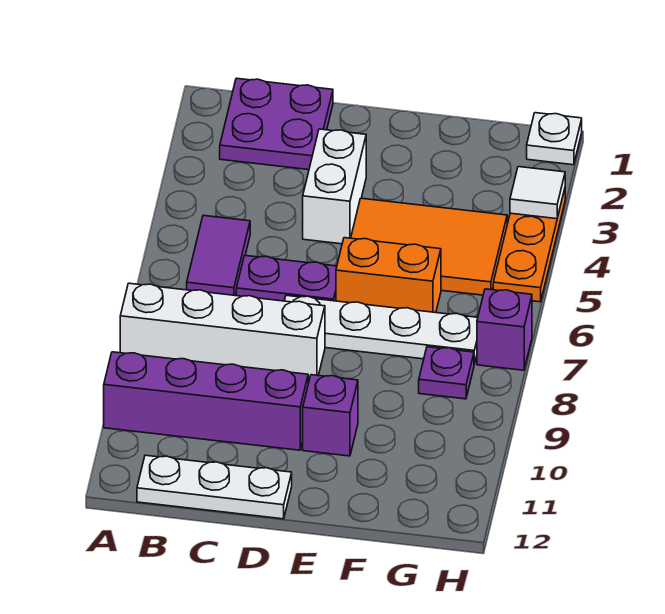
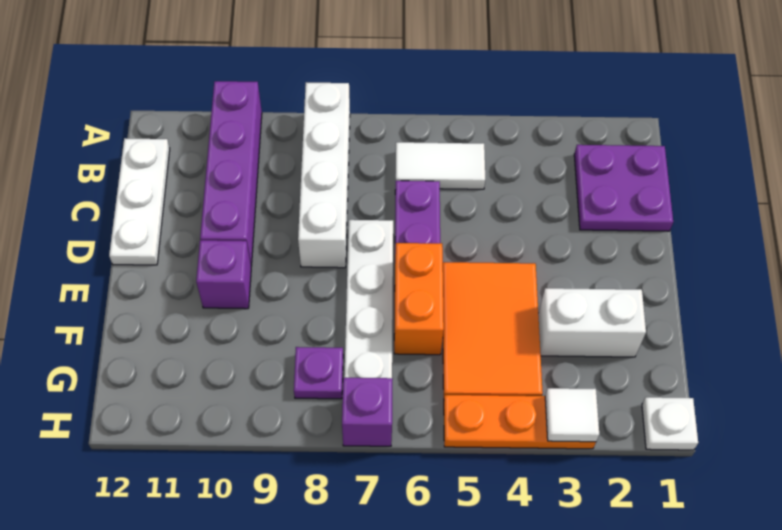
purple 1x2 tile [187,215,250,296] -> white 1x2 tile [396,142,485,189]
white 1x2 brick [303,129,366,244] -> white 1x2 brick moved to [538,288,646,357]

